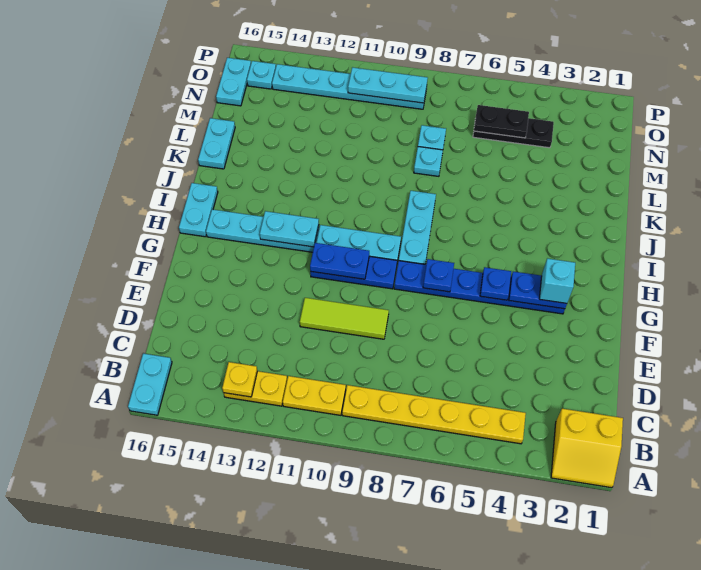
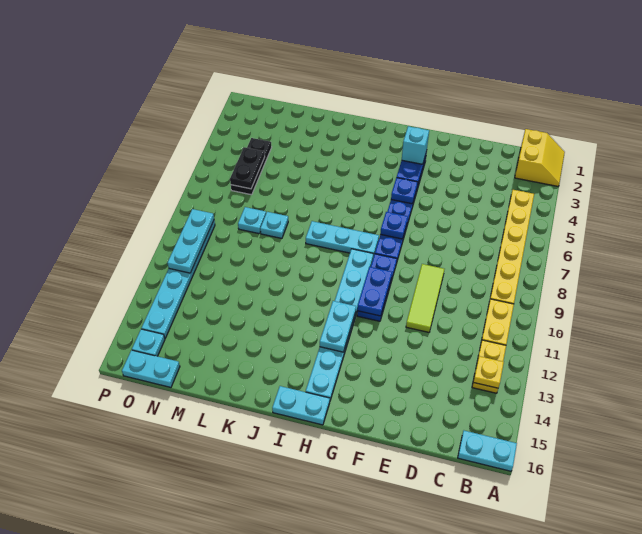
cyan 1x2 plate [198,118,235,169] -> none

